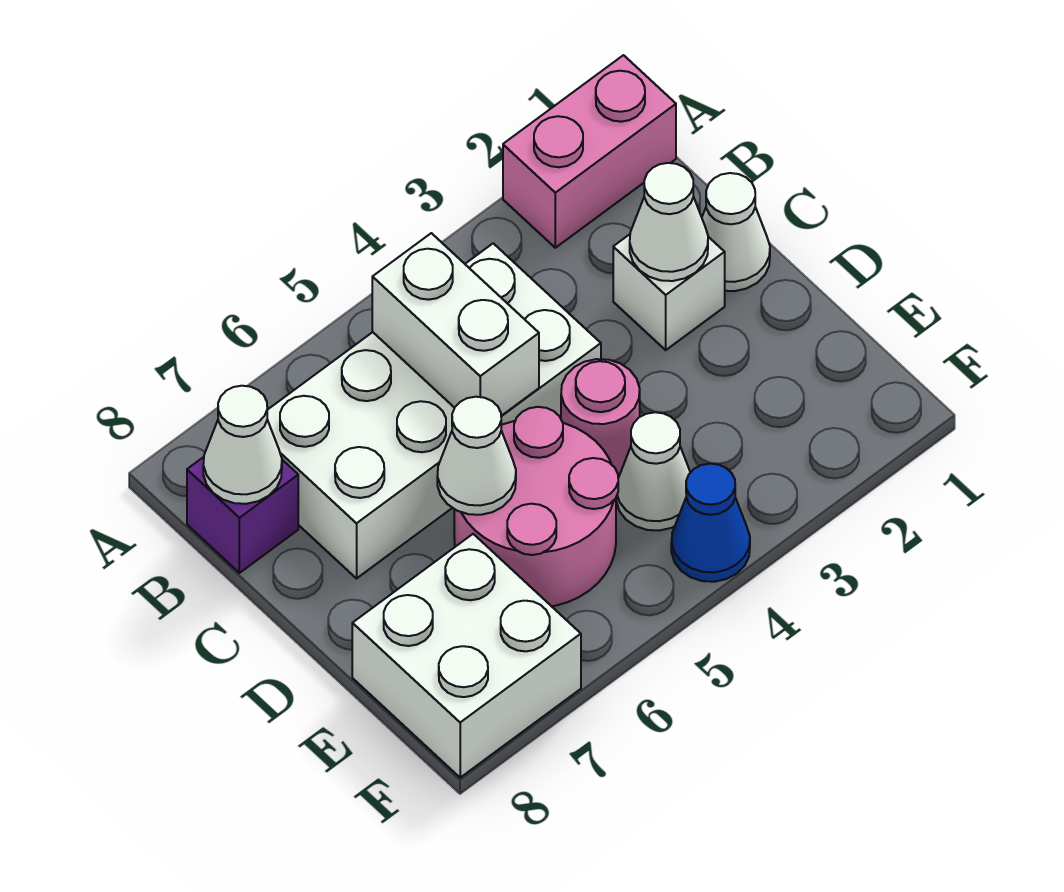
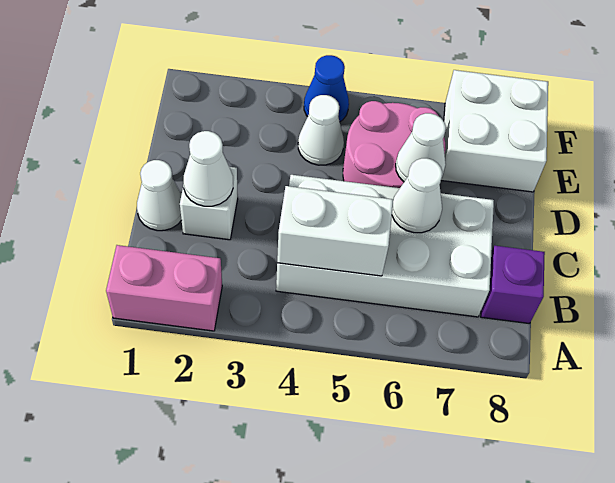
white 1x2 brick [372,233,539,416] -> white 1x2 brick turned to [277,186,393,276]
white 1x1 cone [203,386,282,504] -> white 1x1 cone moved to [392,158,442,233]
pink 1x1 round brick [561,359,640,476] -> none

